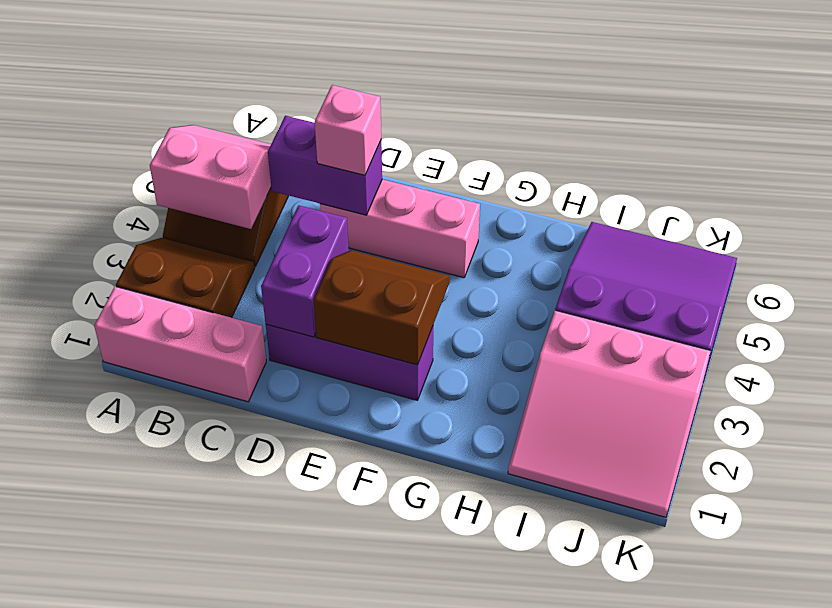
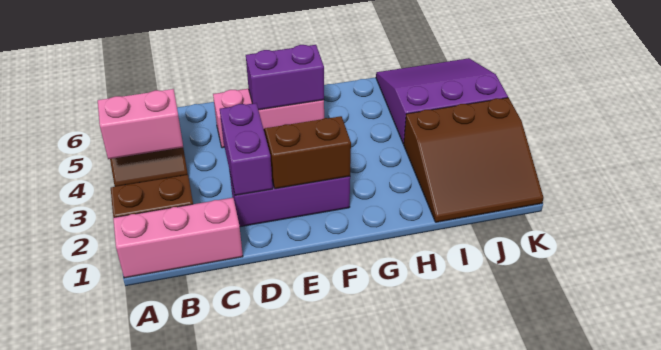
purple 1x2 brick [268,116,382,215] -> purple 1x2 brick moved to [246,45,324,110]
pink 1x1 brick [315,85,381,175] -> none
pink 3x3 slope [508,310,711,517] -> brown 3x3 slope [404,98,544,222]

